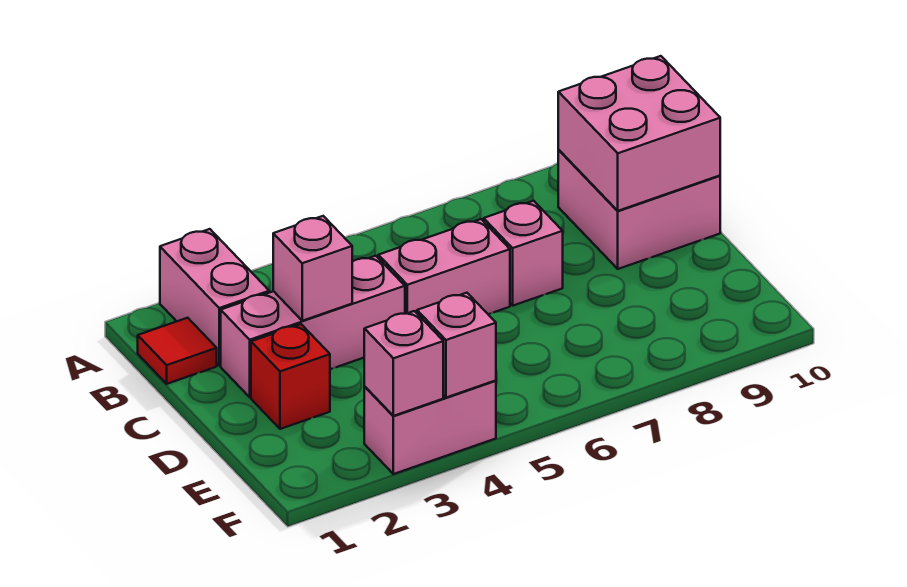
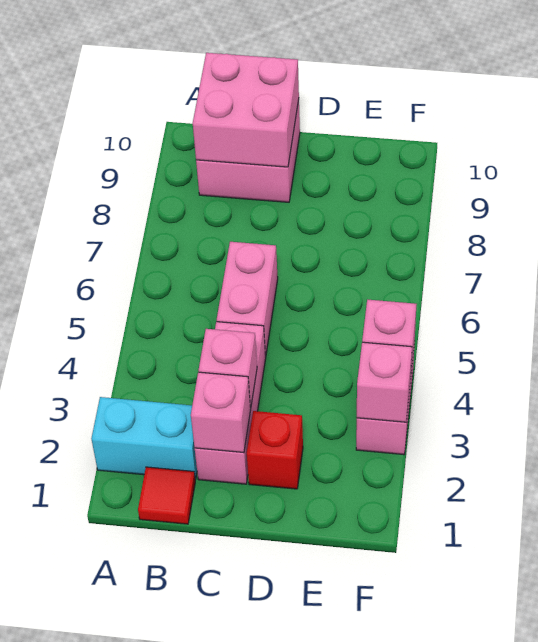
pink 1x2 brick [160,229,269,366] -> cyan 1x2 brick [91,397,197,479]
pink 1x1 brick [484,201,563,306] -> pink 1x1 brick moved to [191,372,251,453]

